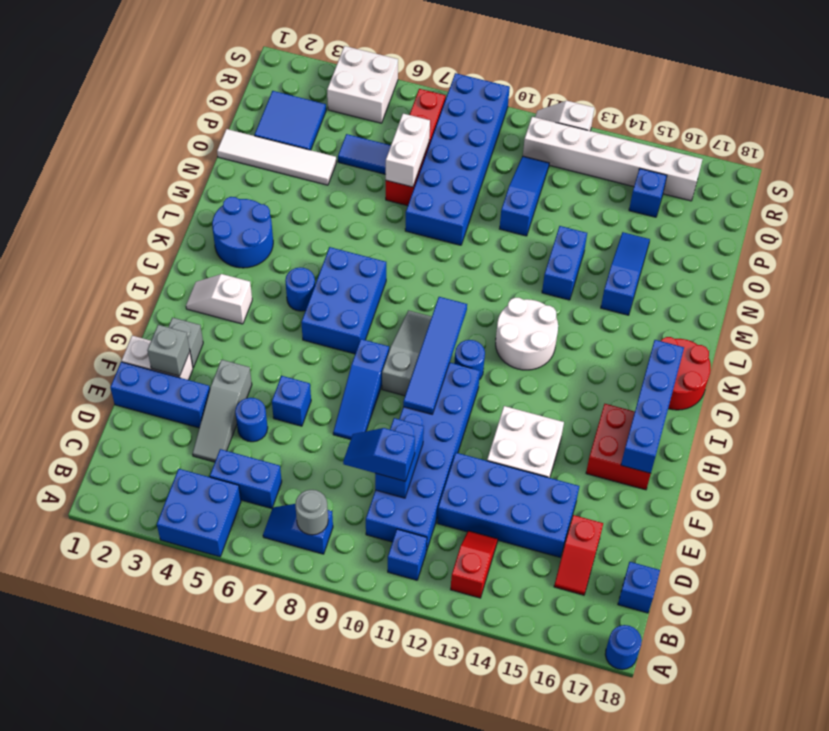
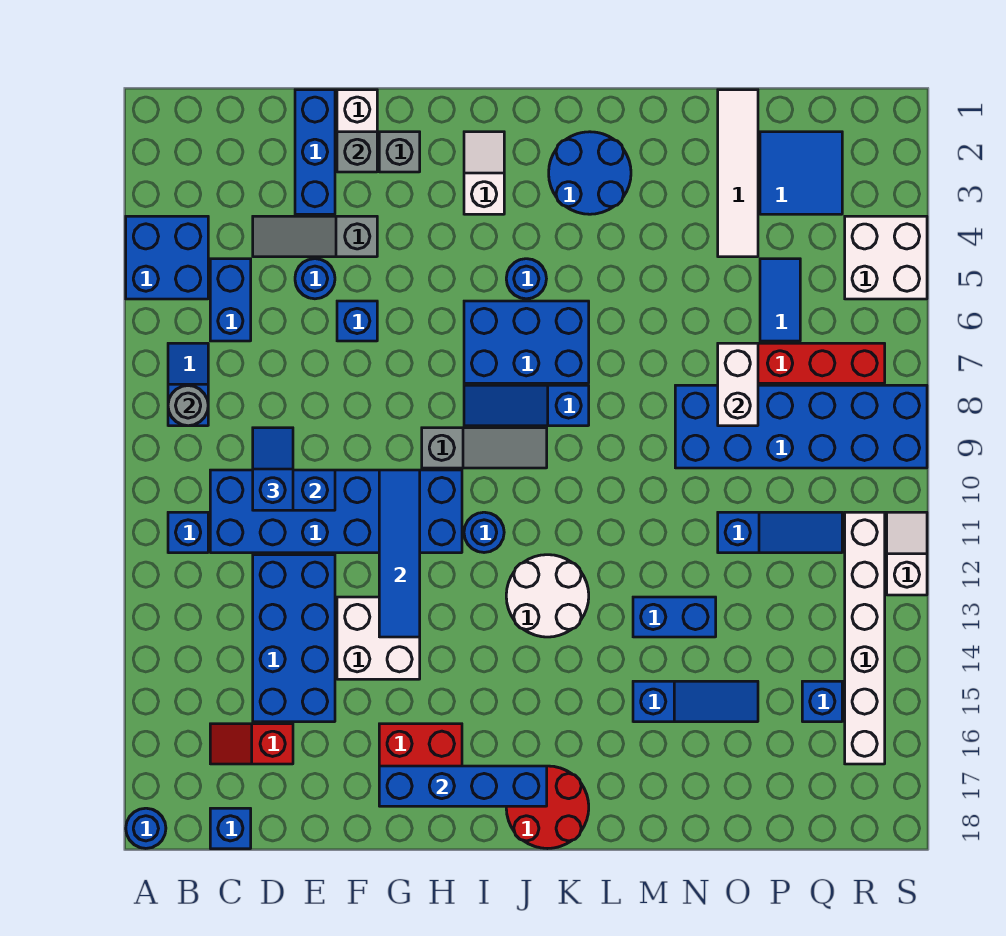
red 1x2 slope [451,531,498,598] -> none
blue 1x3 slope [333,339,389,439] -> blue 1x3 slope moved to [464,385,589,426]
blue 1x4 tile [403,297,467,414] -> blue 1x4 tile turned to [379,470,420,637]
white 1x2 brick [386,114,430,187] -> white 1x2 brick turned to [718,343,758,426]

